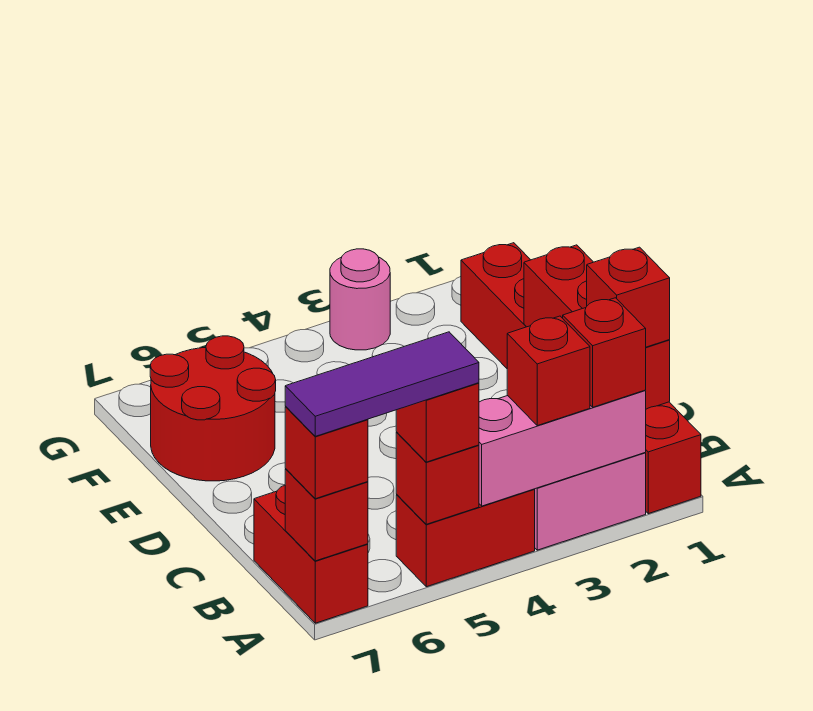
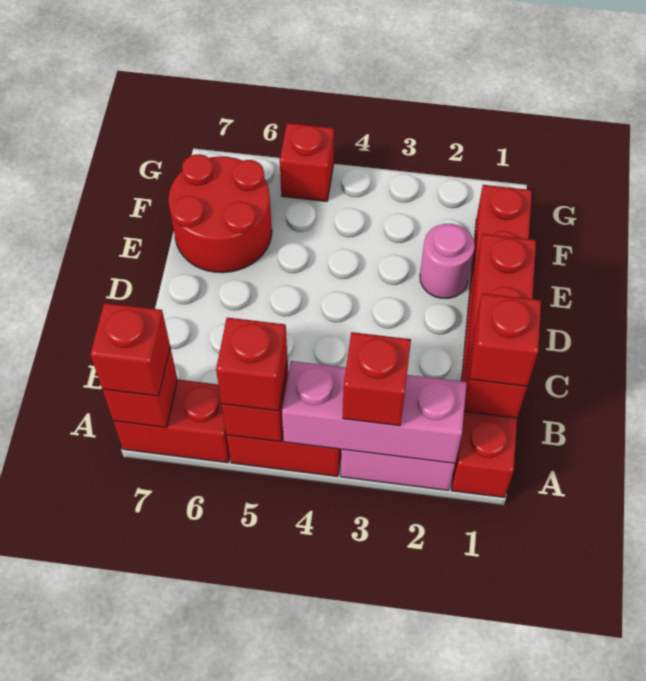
red 1x1 brick [563,298,646,407] -> red 1x1 brick moved to [280,123,334,201]
purple 1x3 tile [285,332,479,436] -> none
red 1x2 brick [254,485,368,623] -> red 1x2 brick turned to [113,380,230,463]
pink 1x1 round brick [330,249,390,350] -> pink 1x1 round brick moved to [420,224,475,298]

